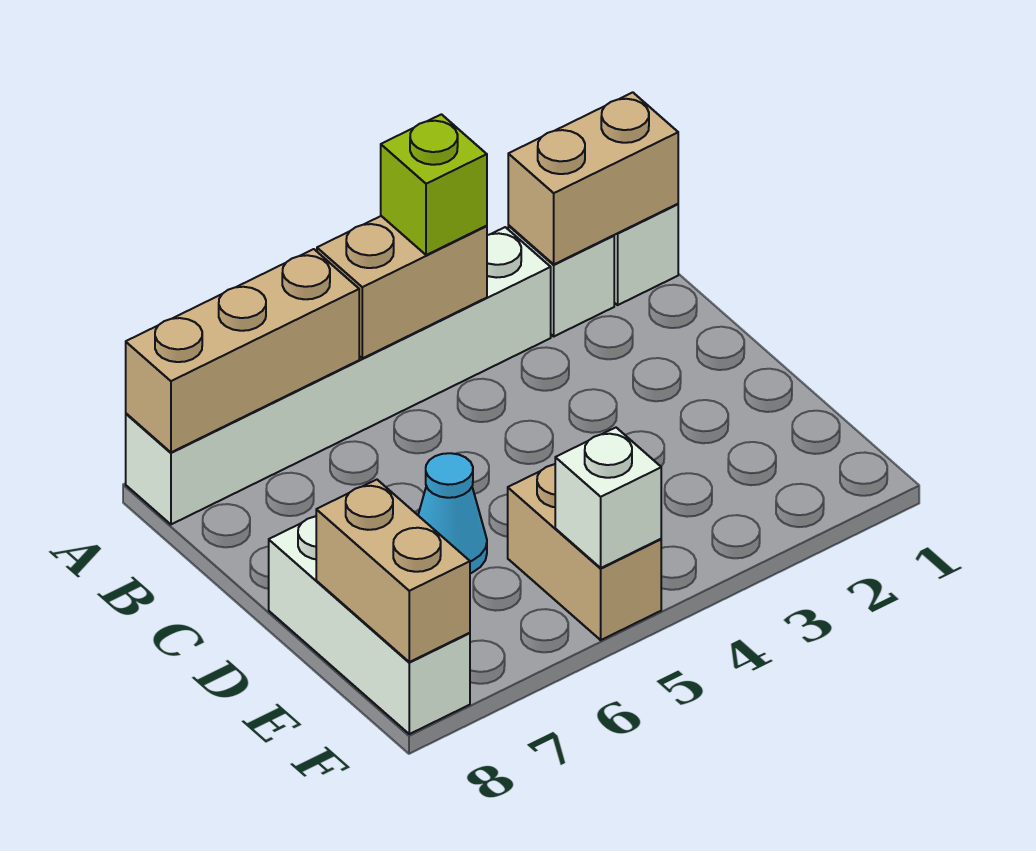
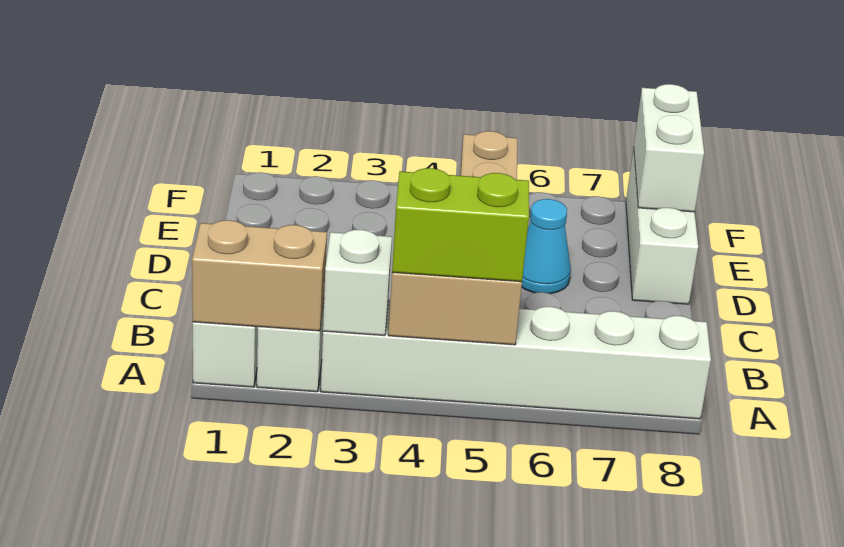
lime 1x1 brick [381,114,487,255] -> lime 1x2 brick [392,168,529,282]
tan 1x3 brick [126,249,359,452] -> none
tan 1x2 brick [316,480,470,662] -> white 1x2 brick [634,84,704,212]
white 1x1 brick [555,428,661,568] -> white 1x1 brick moved to [323,230,392,336]

